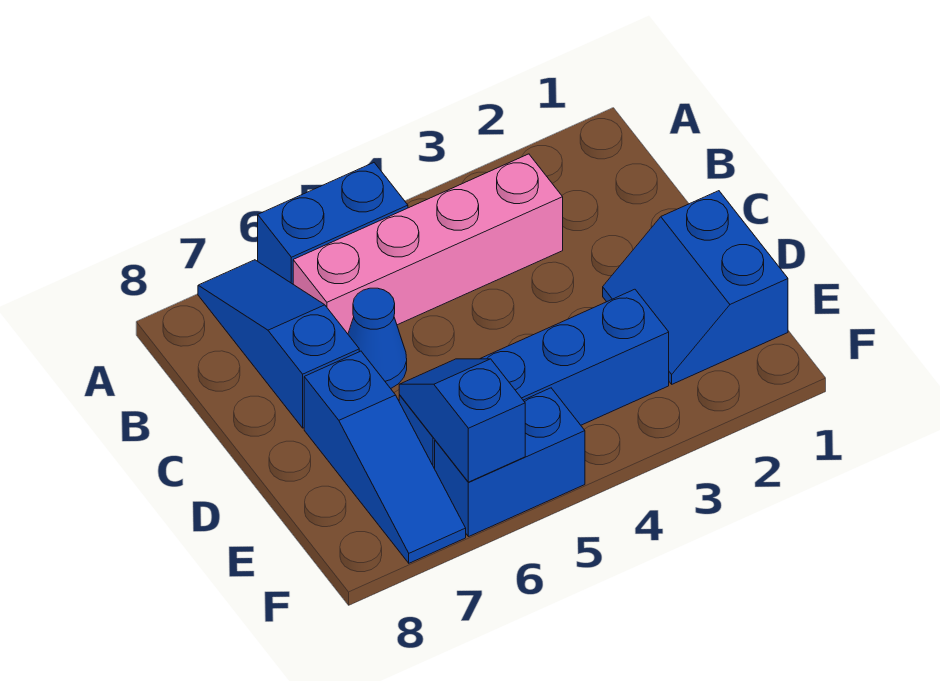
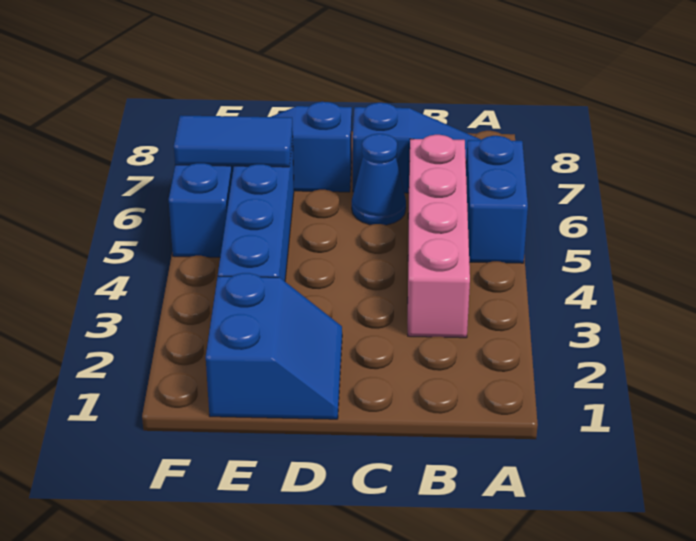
blue 2x2 slope [603,191,788,384] -> blue 2x2 slope turned to [206,273,342,419]
blue 1x2 slope [399,359,525,482] -> blue 1x2 tile [174,115,293,167]

